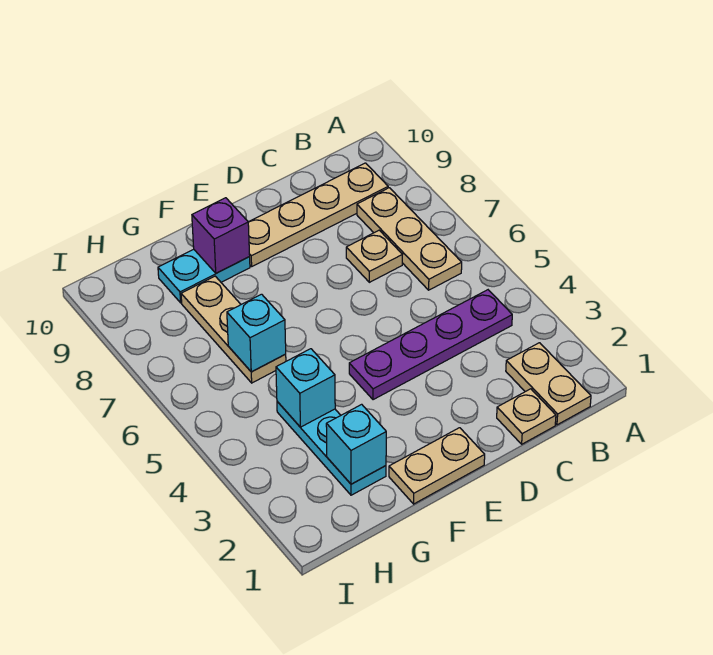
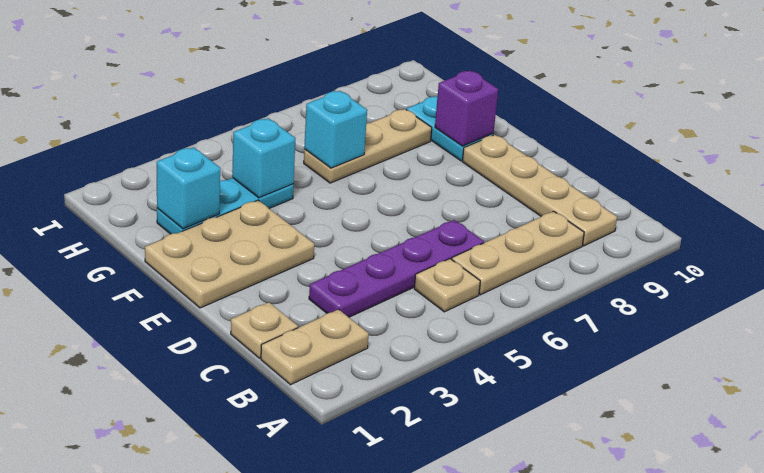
purple 1x4 plate [349,290,512,400] -> purple 1x4 plate turned to [309,220,484,317]
tan 1x1 plate [346,230,402,282] -> tan 1x1 plate moved to [414,259,480,312]
tan 1x2 plate [389,428,485,504] -> tan 2x3 plate [145,200,314,308]

